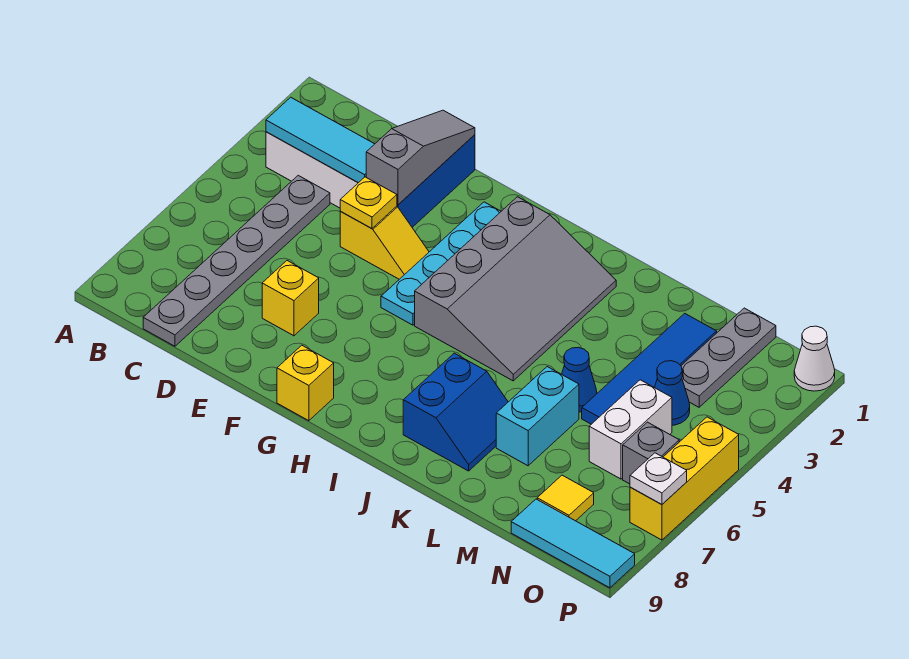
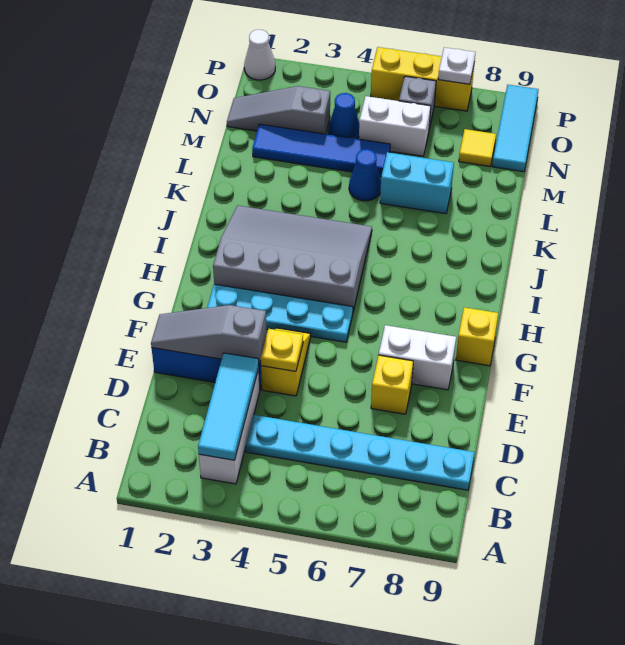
grey 1x6 plate [143,175,330,346] -> cyan 1x6 plate [246,415,475,490]
none -> white 1x2 brick [379,325,456,390]
blue 2x2 slope [403,353,508,471] -> none
grey 1x3 plate [681,308,776,407] -> grey 1x3 slope [227,86,330,134]

